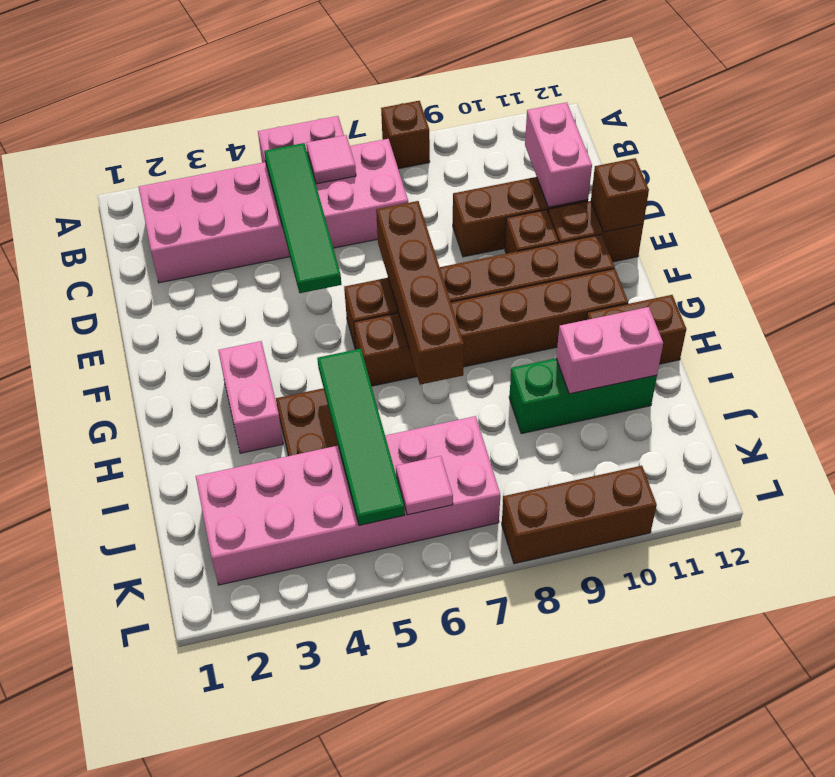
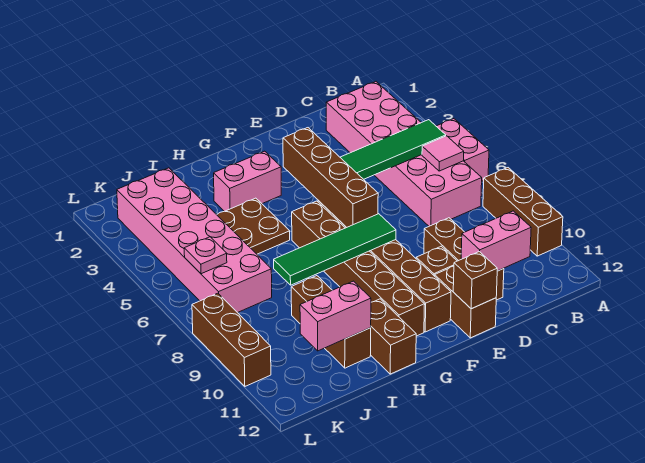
brown 1x1 brick [381,101,430,169] -> brown 1x3 brick [483,168,563,256]
brown 1x4 brick [376,201,464,385] -> brown 1x4 brick turned to [283,128,378,227]
green 1x4 tile [317,349,405,525] -> green 1x4 tile moved to [274,214,396,285]
green 1x3 brick [509,358,657,434] -> brown 1x3 brick [291,276,371,368]
pink 1x2 brick [556,307,663,394] -> pink 1x2 brick turned to [300,281,371,351]
pink 1x1 tile [396,456,453,515] -> pink 1x1 plate [184,237,227,274]

